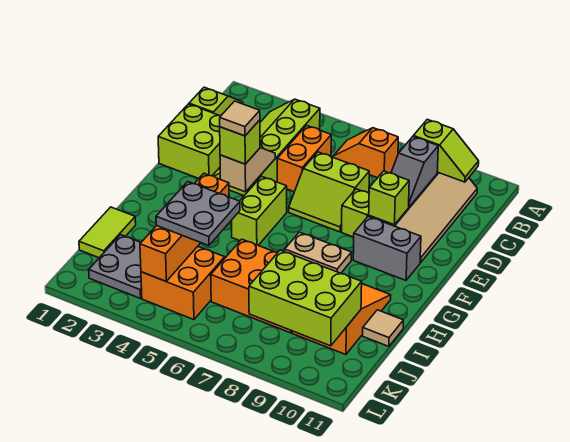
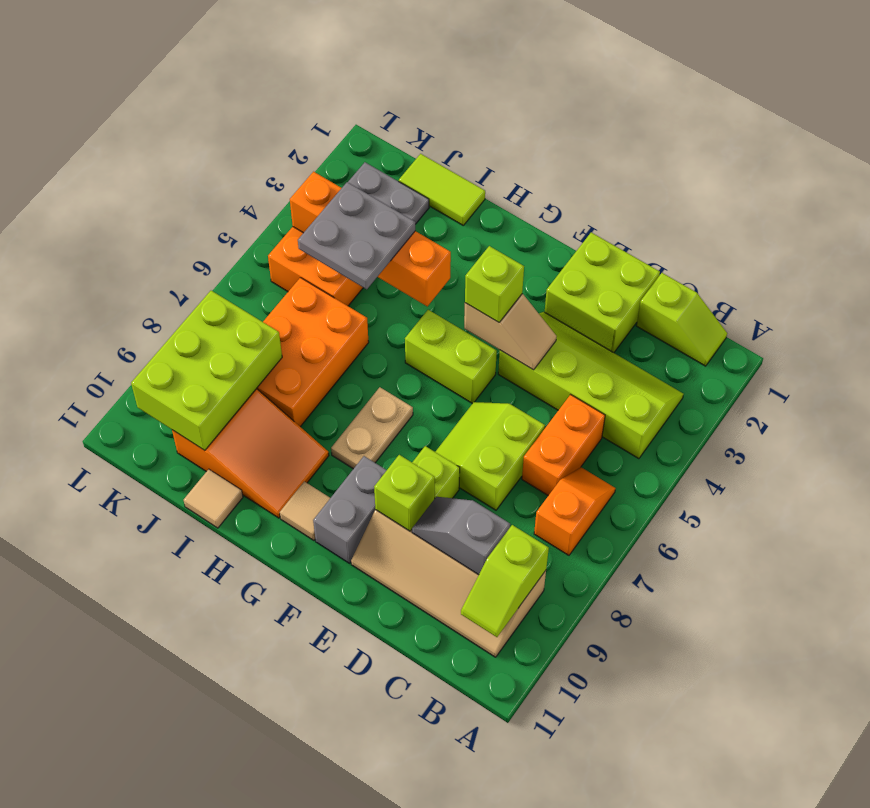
orange 1x2 brick [277,126,331,192] -> orange 1x2 brick turned to [522,395,605,496]
tan 1x1 tile [220,101,260,136] -> tan 1x1 tile moved to [280,481,330,540]

